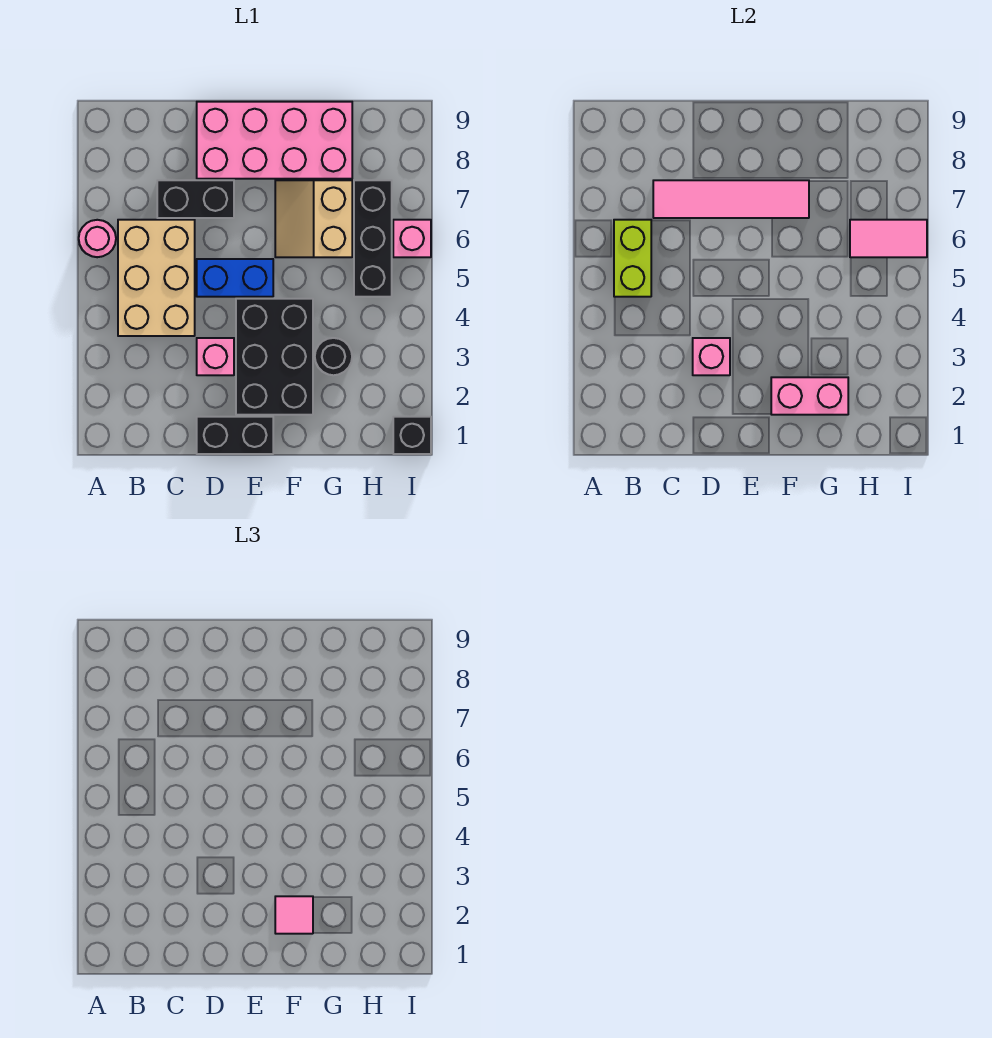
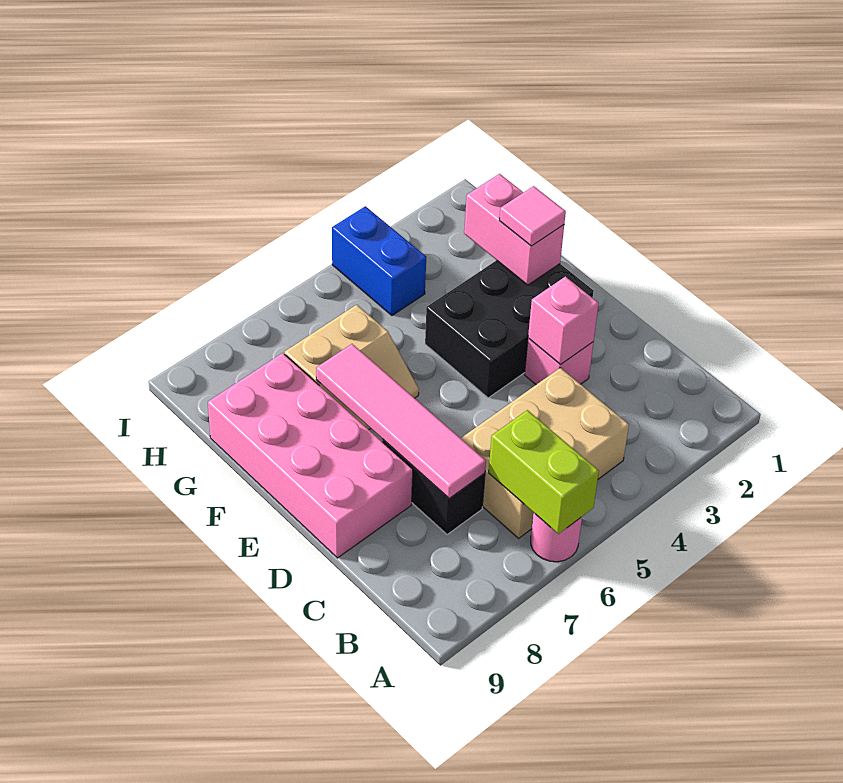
lime 1x2 brick [614,220,651,297] -> lime 1x2 brick turned to [489,410,599,534]
black 1x2 brick [197,417,273,454] -> none
blue 1x2 brick [197,259,273,297] -> blue 1x2 brick moved to [332,206,426,316]
black 1x1 round brick [315,338,352,375] -> none
black 1x3 brick [354,180,392,297] -> none
pink 1x2 tile [850,220,927,257] -> none
black 1x1 brick [393,417,431,454] -> none
pink 1x1 brick [393,220,431,257] -> none

